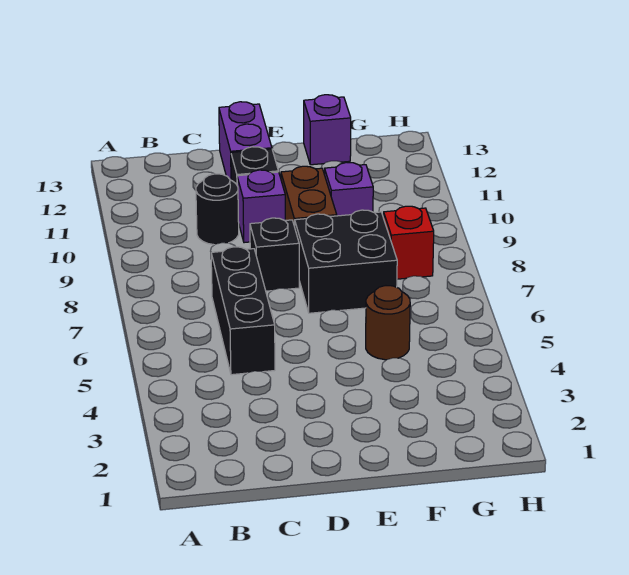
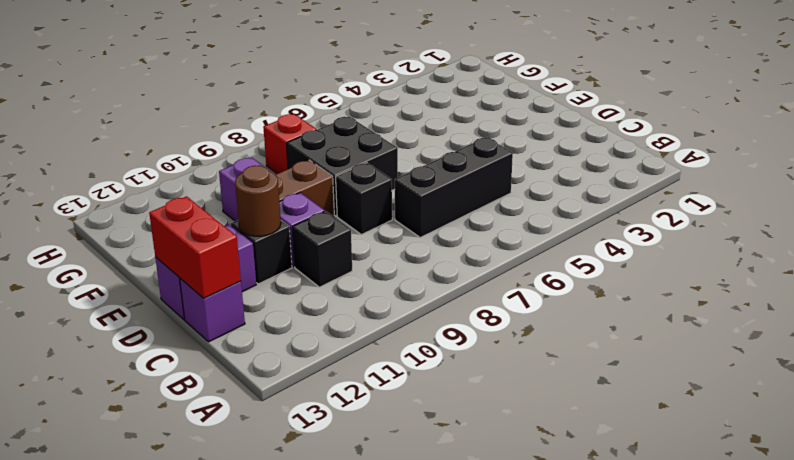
black 1x1 round brick [196,174,239,245] -> black 1x1 brick [292,211,352,287]
none -> red 1x2 brick [149,196,241,298]
brown 1x1 round brick [366,286,410,360] -> brown 1x1 round brick moved to [235,166,281,236]
purple 1x1 brick [304,95,351,165] -> purple 1x1 brick moved to [180,278,245,342]

